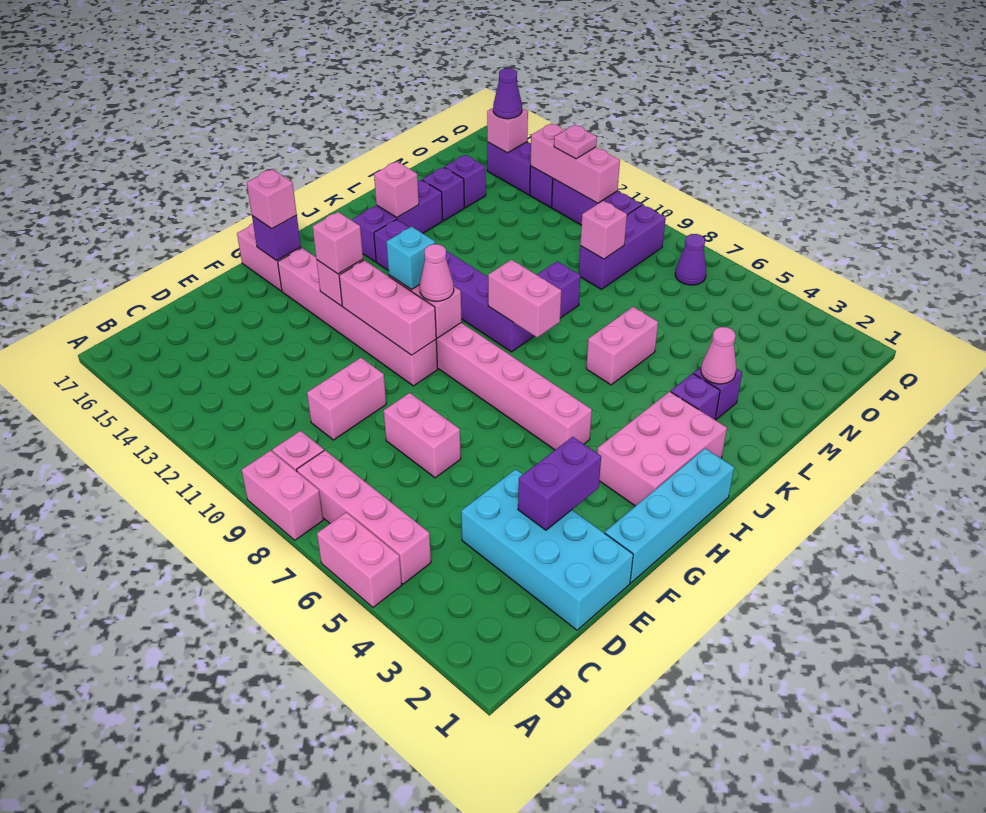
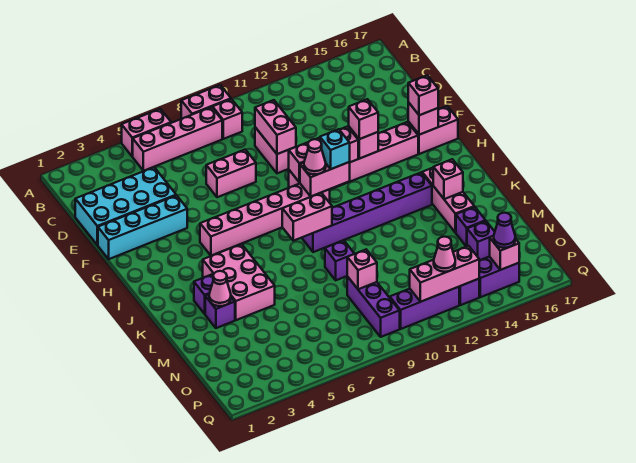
purple 1x2 brick [518,437,601,530] -> none
cyan 1x4 brick [605,448,734,583] -> cyan 1x4 brick turned to [98,195,187,259]
purple 1x1 brick [252,215,301,260] -> pink 1x1 brick [408,102,438,135]
pink 2x3 brick [597,391,727,506] -> pink 2x3 brick moved to [203,244,275,320]
purple 1x3 brick [353,180,443,262] -> pink 1x3 brick [422,168,474,233]
pink 1x2 brick [586,307,658,385] -> pink 1x2 brick moved to [255,100,296,154]
purple 1x1 cone [675,234,706,285] -> none
pink 1x1 plate [554,125,597,159] -> pink 1x1 cone [434,237,455,272]

